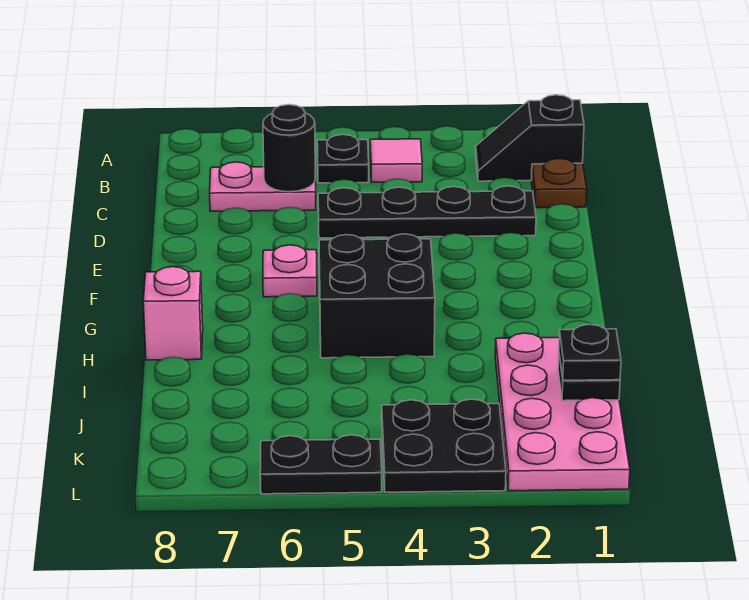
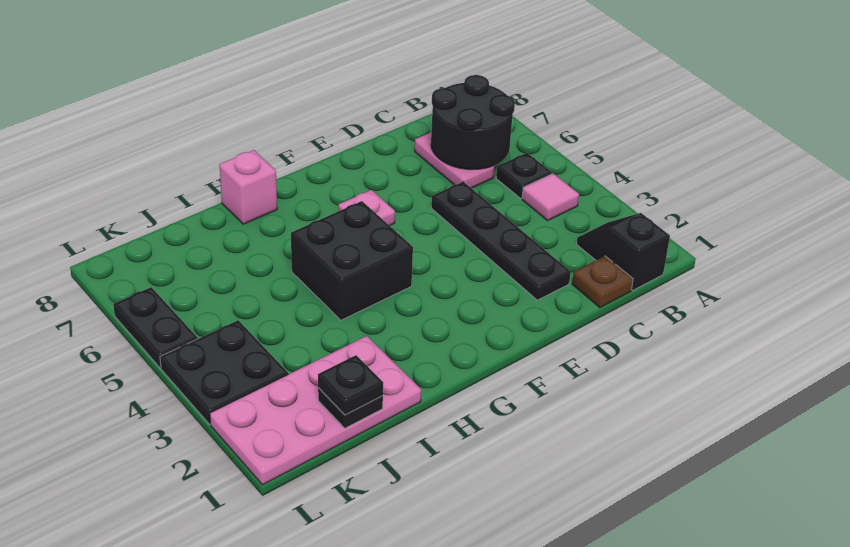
black 1x1 round brick [263,105,315,192] -> black 2x2 round brick [431,75,515,169]

